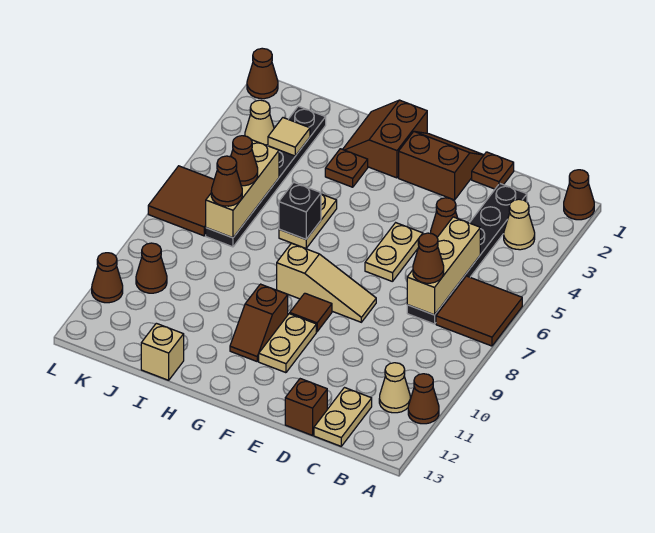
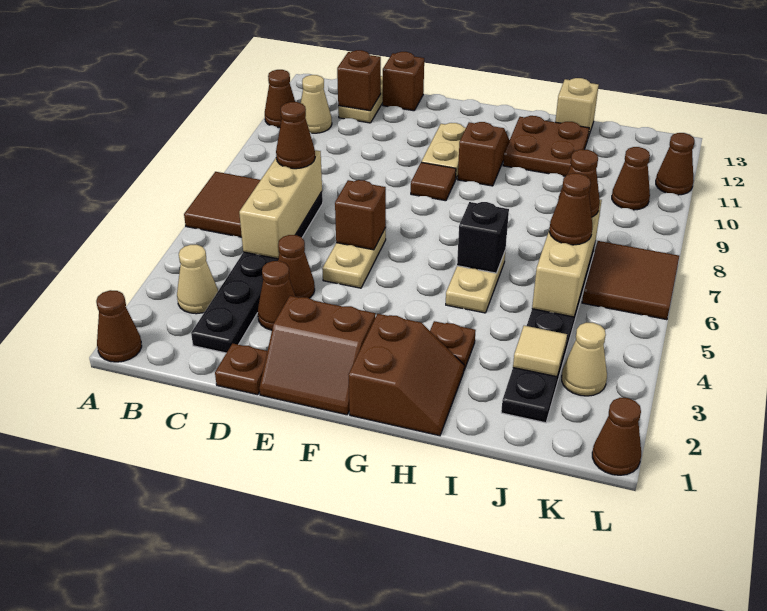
none -> brown 1x1 brick [337,50,381,111]
none -> brown 1x1 cone [258,261,295,330]
none -> brown 1x1 brick [335,180,386,250]
tan 1x3 slope [277,243,376,322] -> none
none -> brown 2x2 plate [503,116,589,176]

